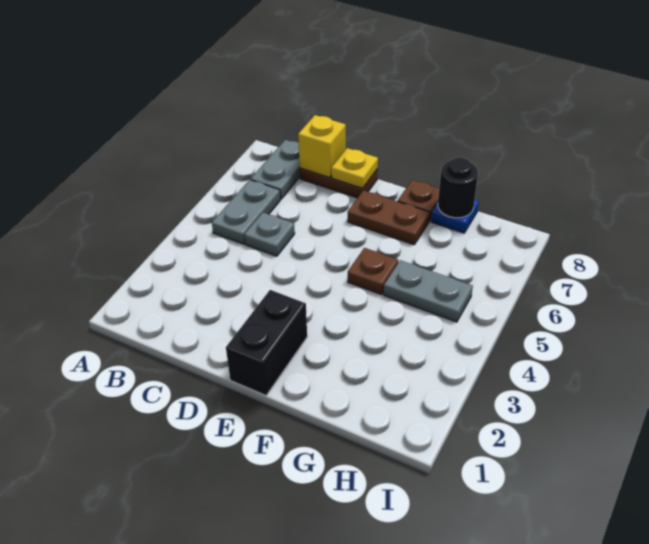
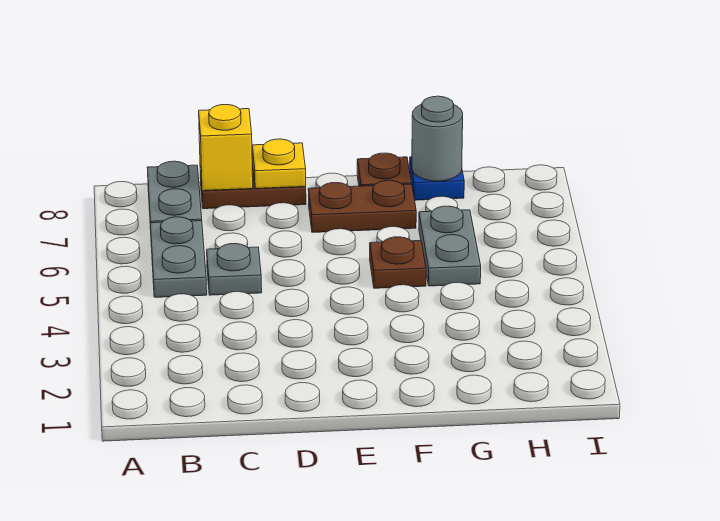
black 1x2 brick [226,290,307,395] -> none
grey 1x2 plate [384,260,473,322] -> grey 1x2 plate turned to [419,206,481,286]
black 1x1 round brick [438,158,478,218] -> grey 1x1 round brick [412,96,463,181]

